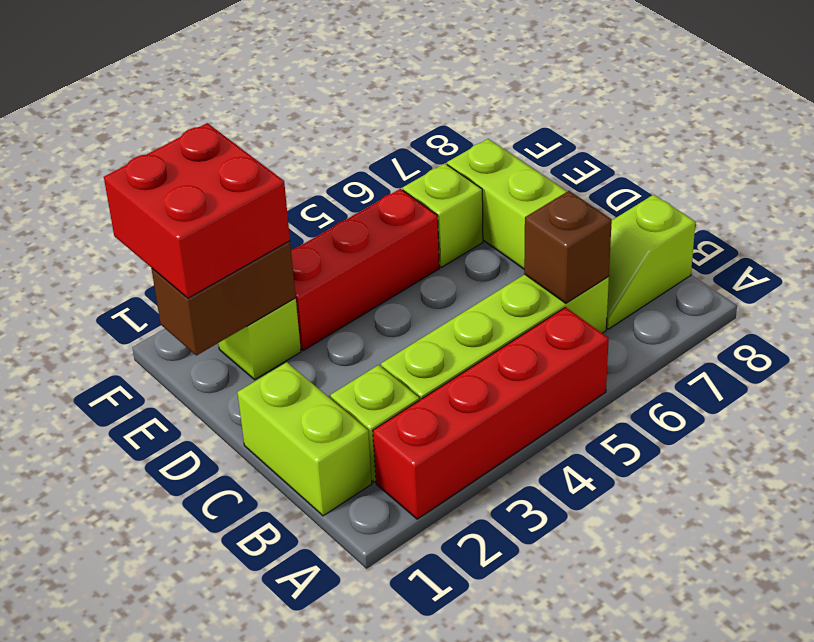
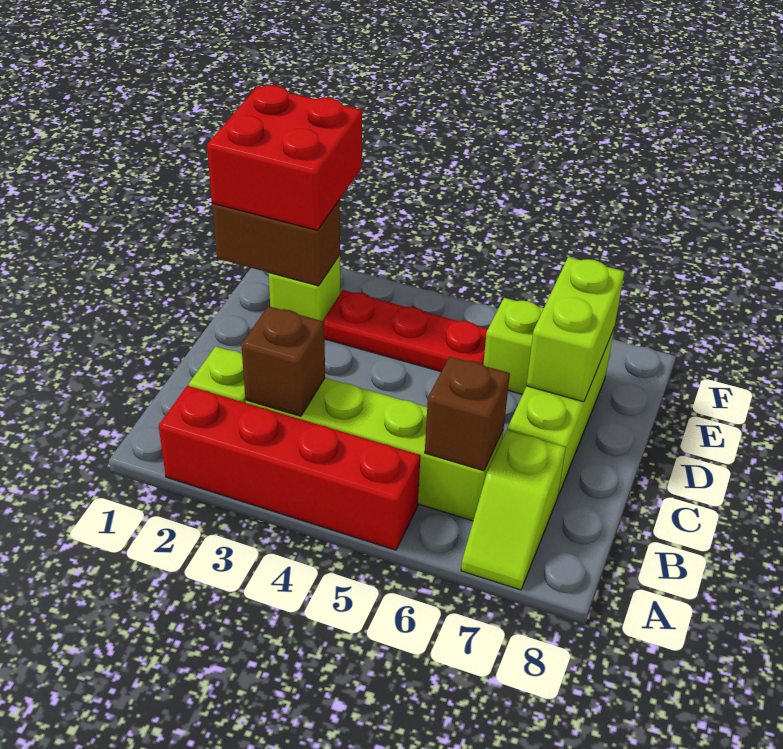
lime 1x2 brick [237,362,372,516] -> lime 1x2 brick moved to [526,257,625,402]
none -> brown 1x1 brick [241,306,325,416]
lime 1x2 slope [606,195,696,329] -> lime 1x2 slope turned to [461,430,566,590]
red 1x3 brick [291,189,439,350] -> red 1x3 plate [323,290,488,372]

